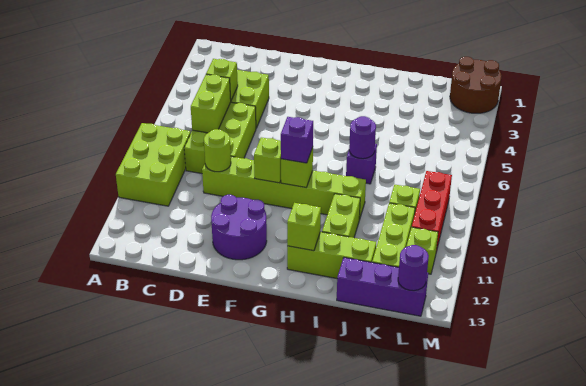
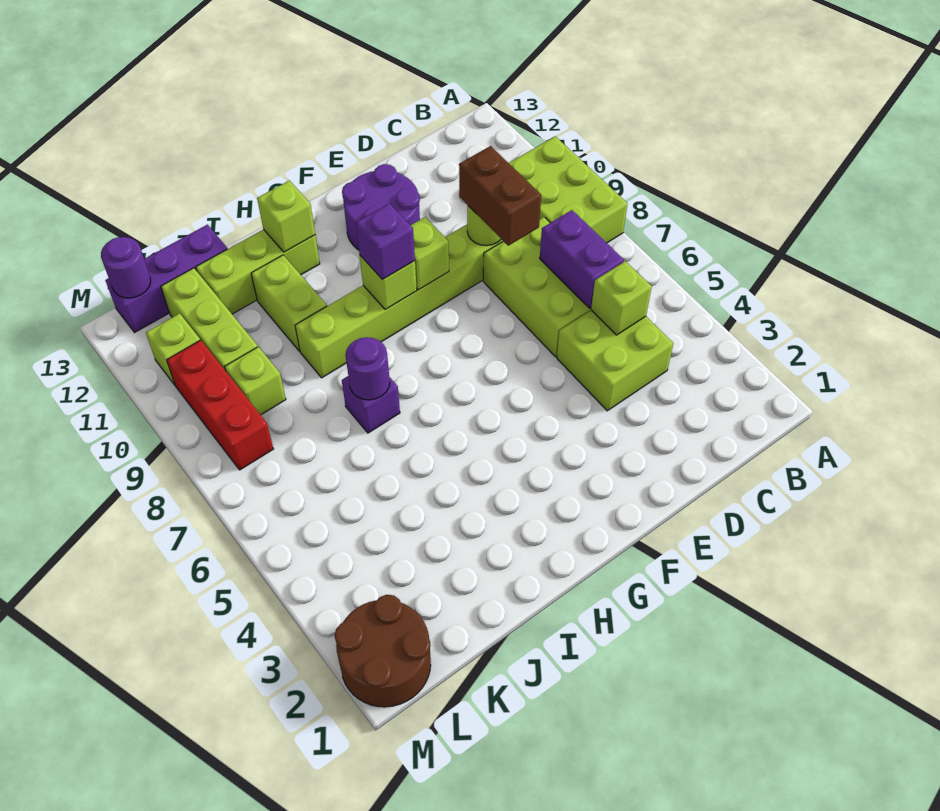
lime 1x2 brick [191,74,231,133] -> purple 1x2 brick [540,210,624,308]
none -> brown 1x2 brick [459,146,541,246]

